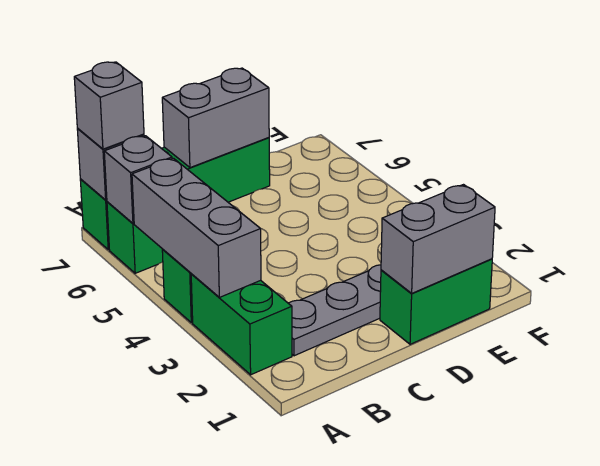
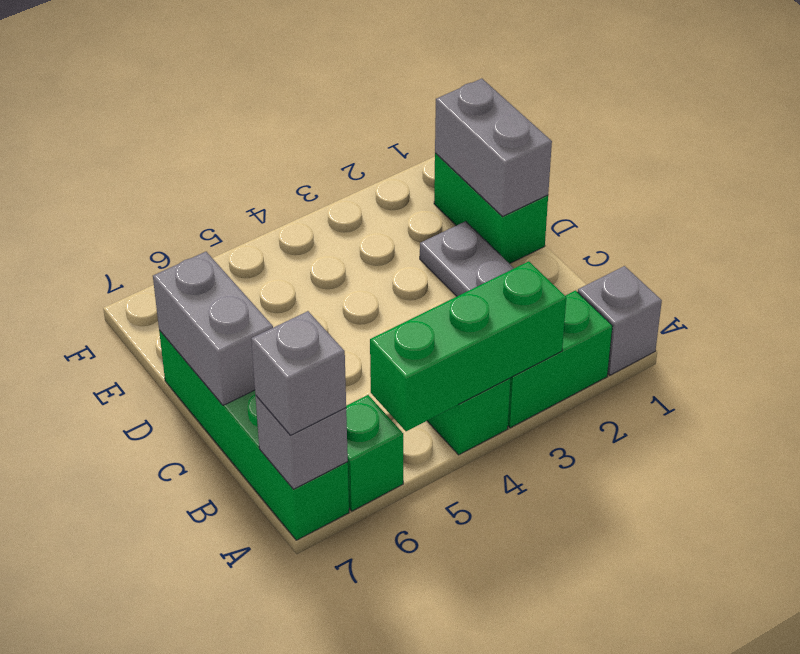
grey 1x3 brick [132,158,261,297] -> green 1x3 brick [370,261,566,431]
grey 1x1 brick [104,136,172,223] -> grey 1x1 brick moved to [578,266,662,375]

